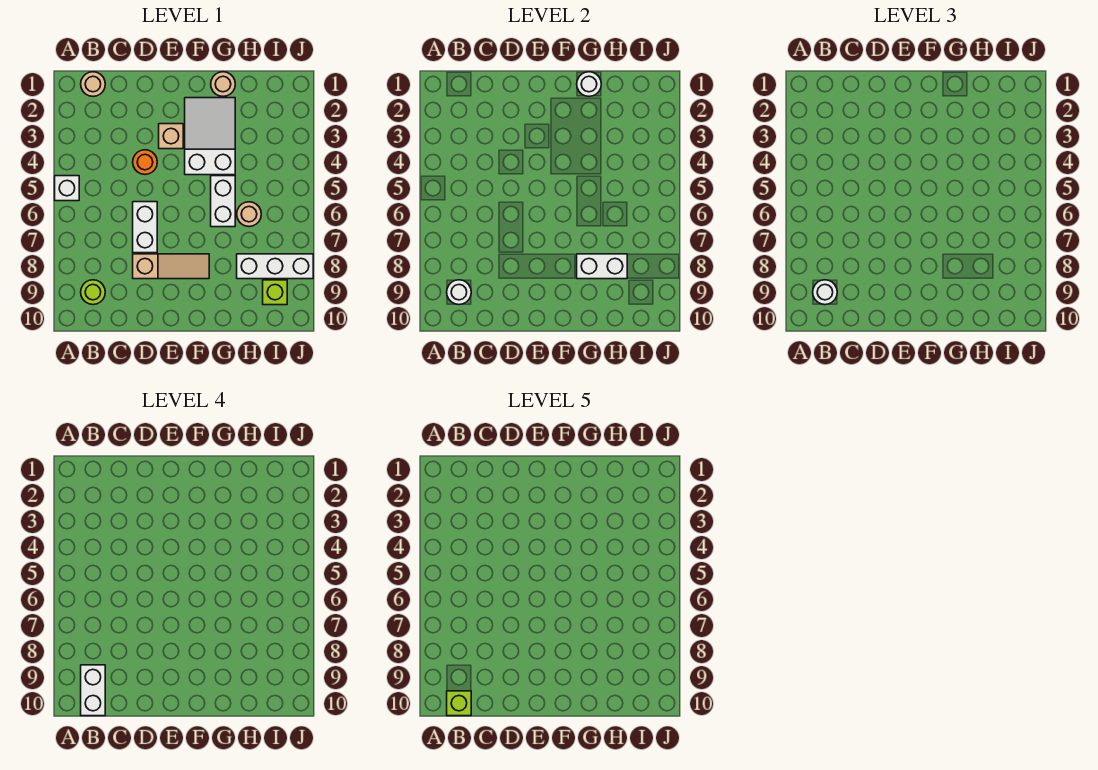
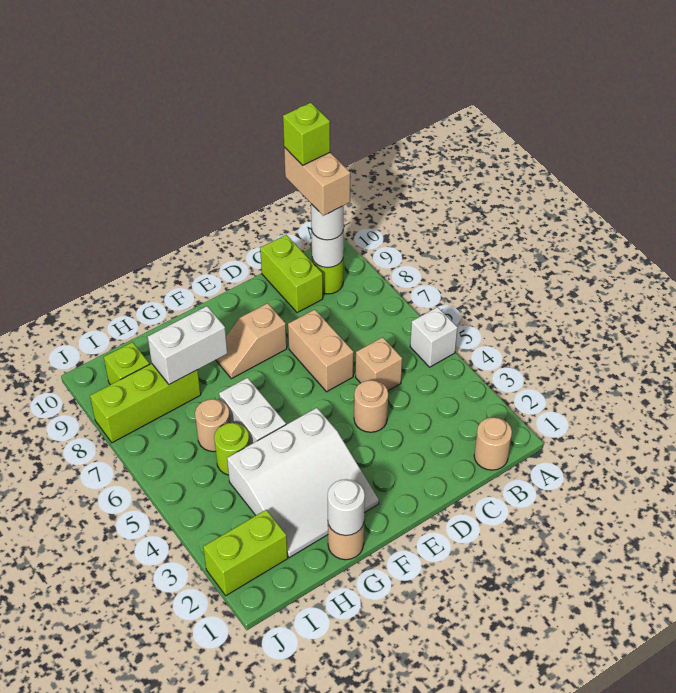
white 1x2 brick [81,665,105,716] -> tan 1x2 brick [284,147,350,216]
none -> lime 1x2 brick [260,235,323,313]
orange 1x1 round brick [133,150,157,174] -> tan 1x1 round brick [354,380,388,432]
white 1x2 brick [133,202,157,253] -> tan 1x2 brick [288,310,354,392]
tan 1x3 slope [133,254,209,279] -> tan 1x2 slope [216,303,287,379]
tan 1x1 brick [159,124,183,149] -> tan 1x1 brick moved to [356,337,402,391]
white 2x3 slope [185,98,235,175] -> white 3x3 slope [227,408,379,558]
none -> lime 1x1 round brick [214,423,250,475]
white 1x3 brick [237,254,313,279] -> lime 1x3 brick [90,363,201,443]
none -> lime 1x2 brick [203,510,288,596]

